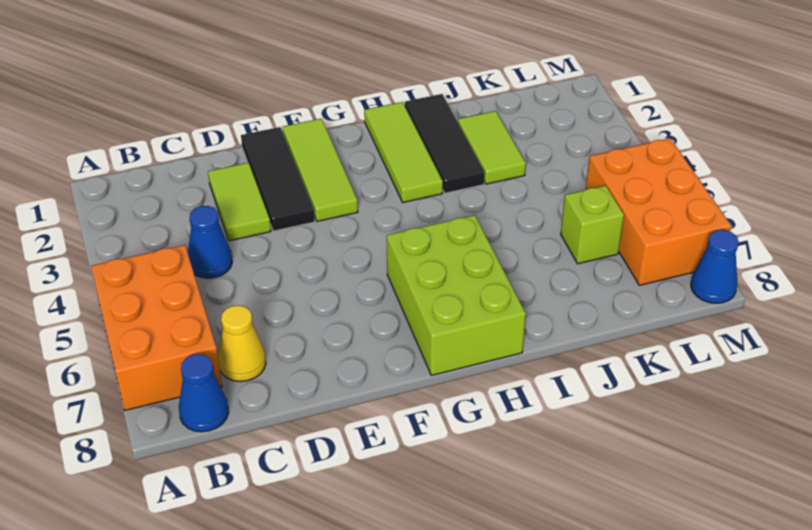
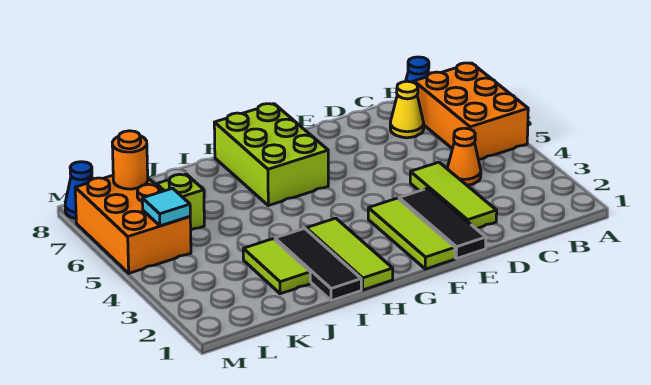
blue 1x1 cone [188,206,232,278] -> orange 1x1 cone [447,128,481,185]
lime 1x2 tile [208,163,271,241] -> lime 1x3 tile [410,162,497,229]
none -> cyan 1x1 tile [142,188,190,226]
none -> orange 1x1 round brick [112,131,148,189]

